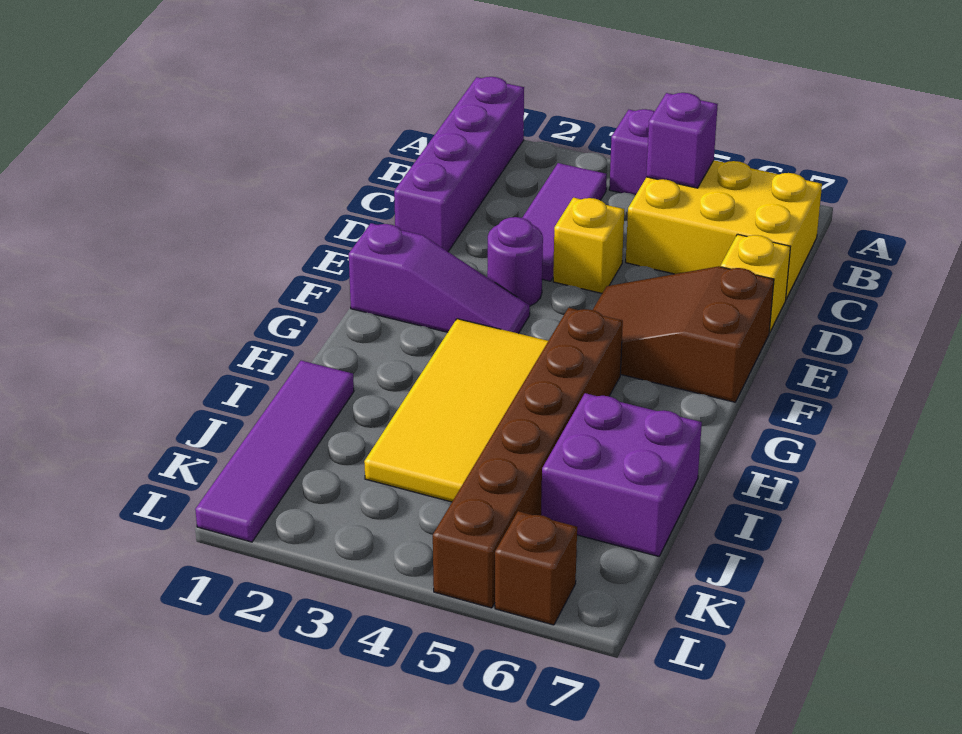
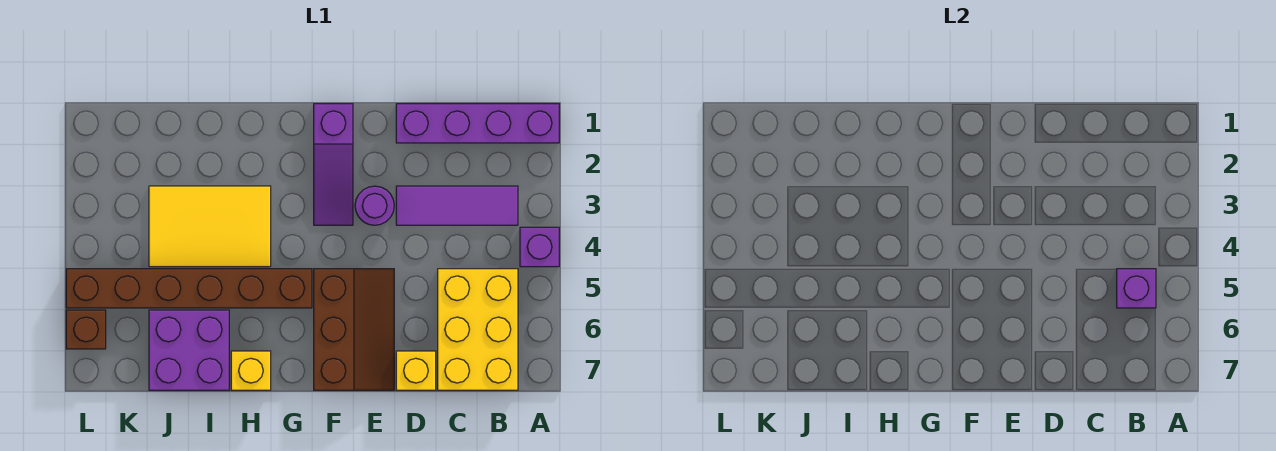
yellow 1x1 brick [553,198,624,293] -> yellow 1x1 brick moved to [231,351,271,390]
brown 2x3 slope [593,266,774,402] -> brown 2x3 slope turned to [314,269,394,390]
yellow 2x4 tile [364,319,548,502] -> yellow 2x3 tile [149,186,271,267]
purple 1x4 tile [195,361,354,542] -> none

